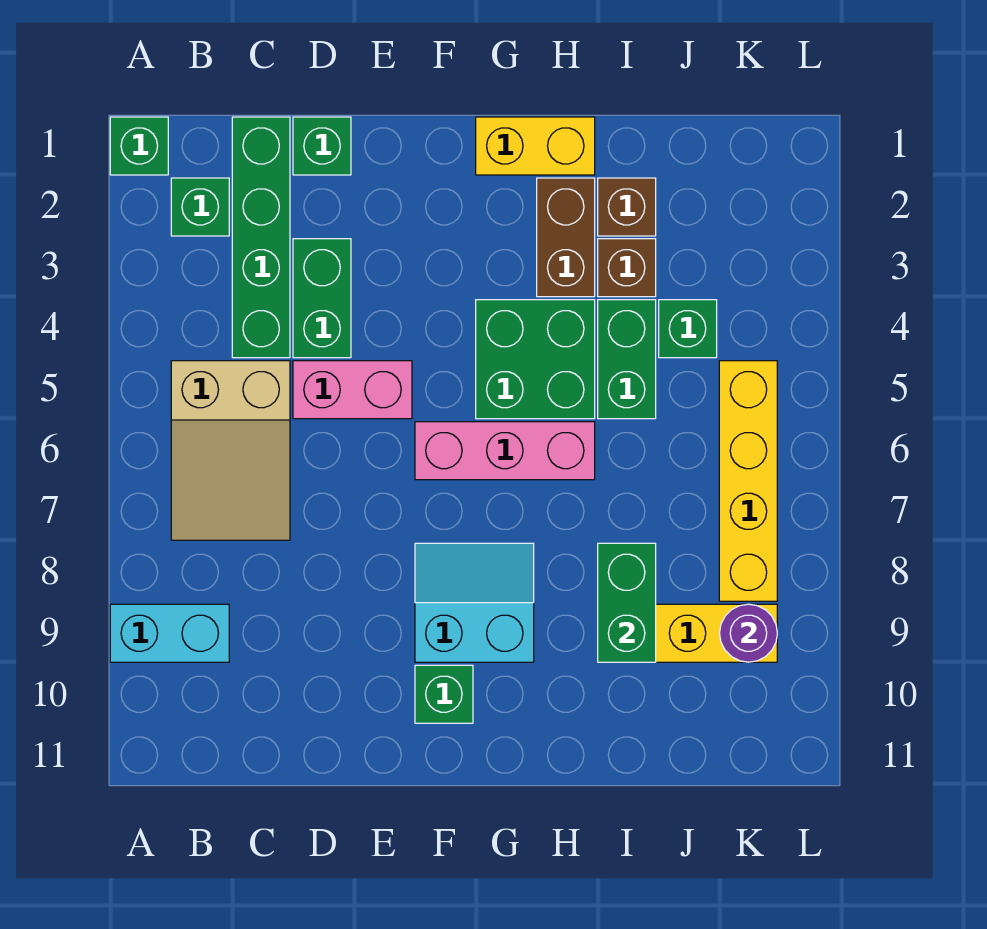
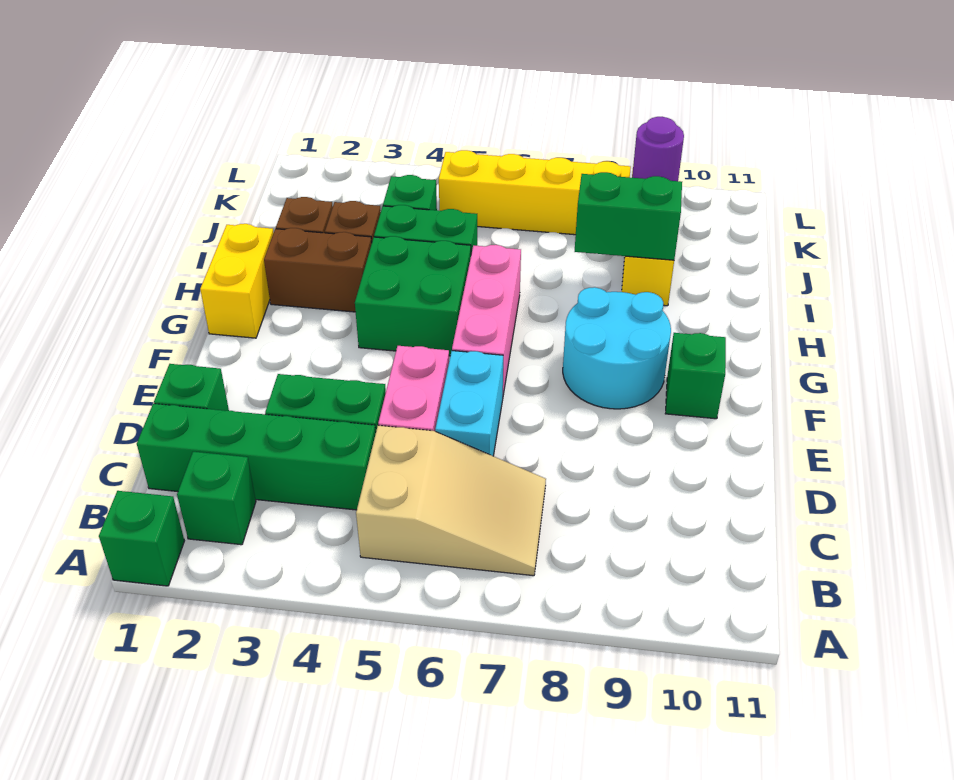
cyan 1x2 brick [110,604,229,662] -> cyan 1x2 brick moved to [435,351,503,456]
cyan 2x2 slope [415,543,534,662] -> cyan 2x2 round brick [563,287,671,409]

